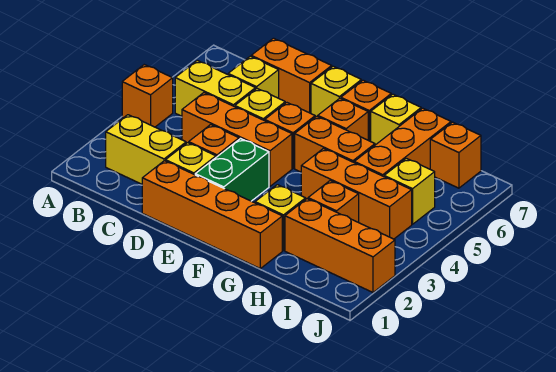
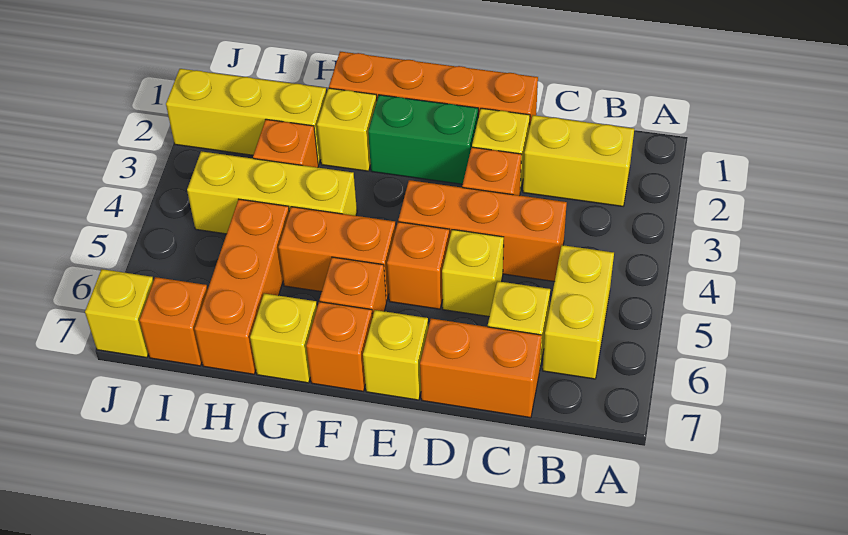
orange 1x1 brick [122,65,173,127] -> none
yellow 1x2 brick [175,60,255,116] -> yellow 1x2 brick turned to [543,245,614,379]
green 1x2 brick [195,139,269,201] -> green 1x2 brick turned to [368,95,478,184]
orange 1x3 brick [301,149,412,239] -> yellow 1x3 brick [187,151,357,234]
orange 1x3 brick [285,199,395,292] -> yellow 1x3 brick [166,69,327,164]
yellow 1x1 brick [384,158,435,224] -> yellow 1x1 brick moved to [85,269,153,358]

